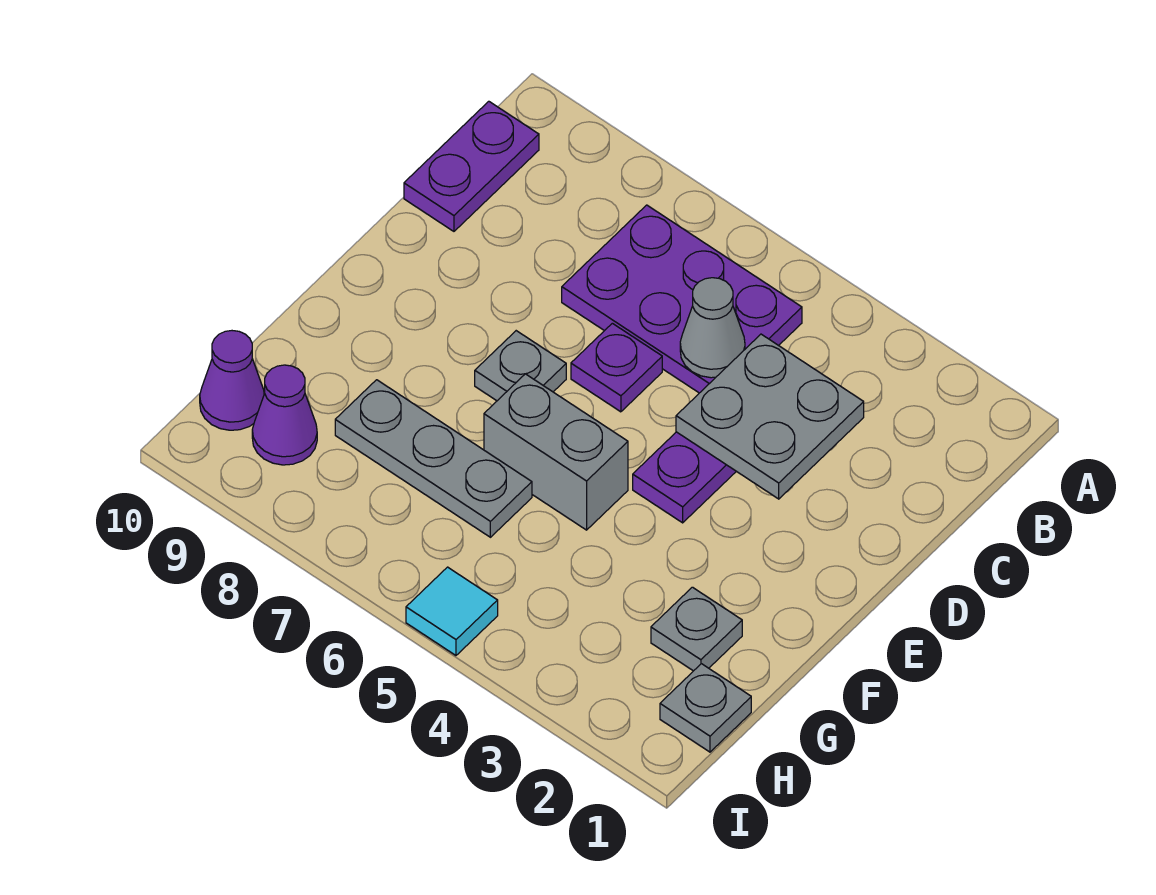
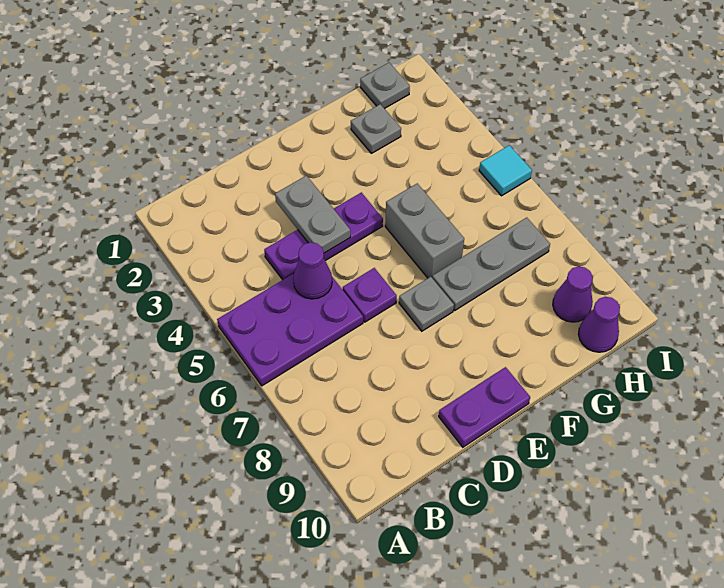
purple 2x3 plate [562,205,802,393] -> purple 2x3 plate turned to [217,274,363,386]
purple 1x2 plate [404,101,539,231] -> purple 1x2 plate moved to [439,367,530,447]
grey 2x2 plate [676,334,864,499] -> grey 1x2 plate [275,176,350,253]
grey 1x1 cone [680,278,745,378] -> purple 1x1 cone [293,242,332,299]
grey 1x3 plate [335,380,532,537] -> grey 1x3 plate turned to [432,218,550,310]

